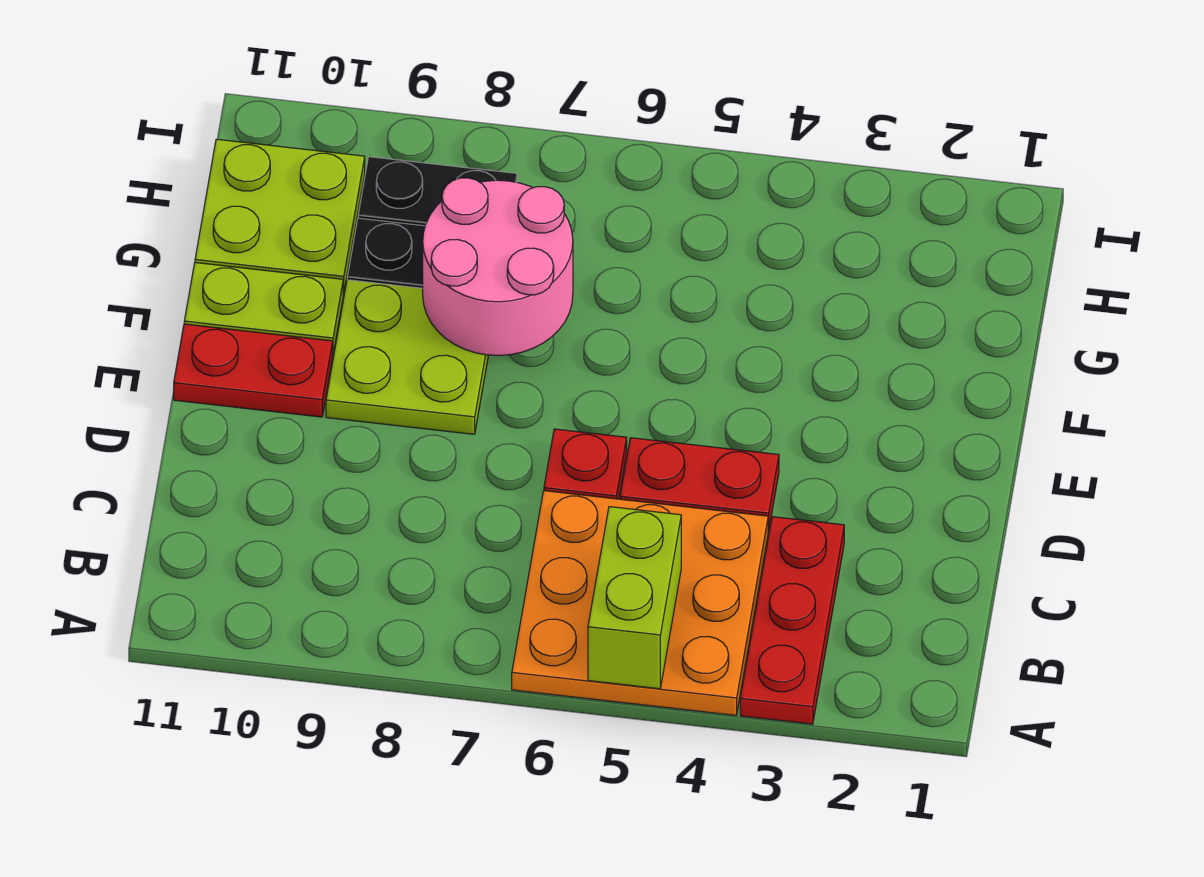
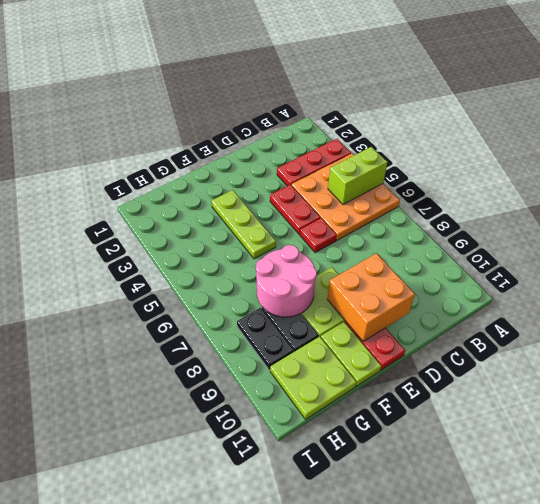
none -> orange 2x2 brick [327,253,415,341]
none -> lime 1x3 plate [211,190,276,259]

